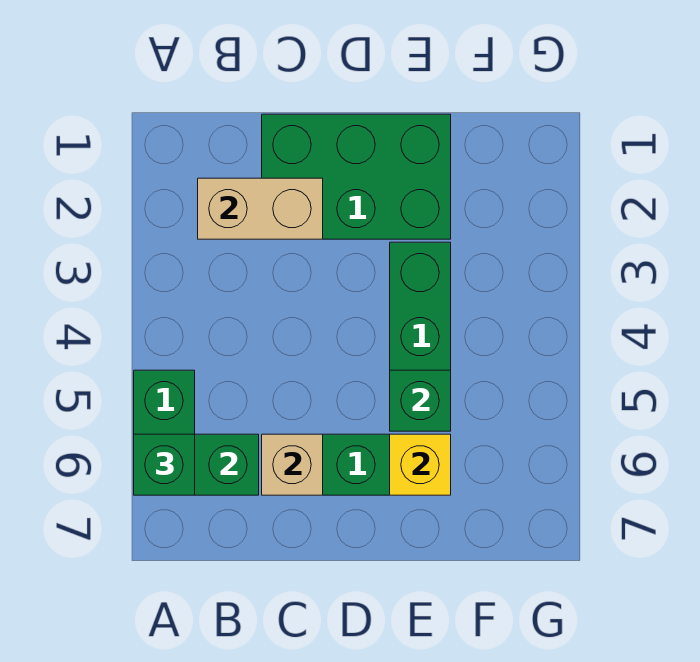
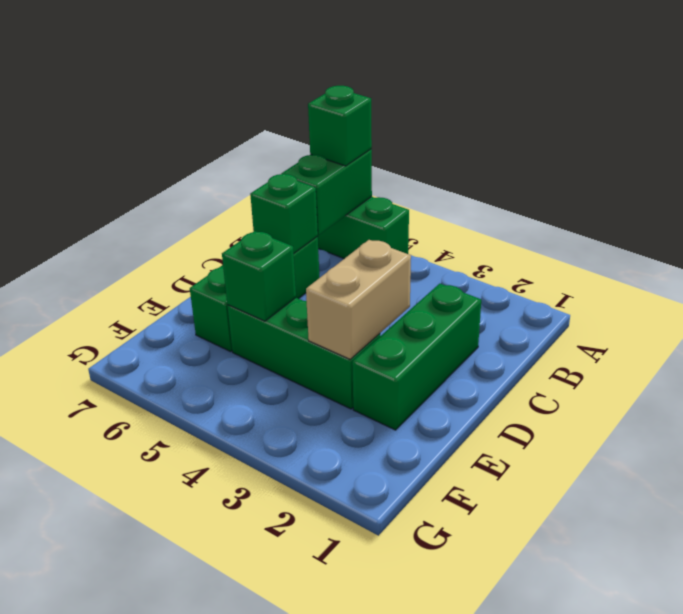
tan 1x2 brick [198,178,323,239] -> tan 1x2 brick moved to [306,240,411,359]
green 2x3 brick [262,114,451,239] -> green 1x3 brick [352,284,481,430]
tan 1x1 brick [262,434,323,495] -> green 1x1 brick [250,174,318,253]
yellow 1x1 brick [390,434,451,495] -> none

